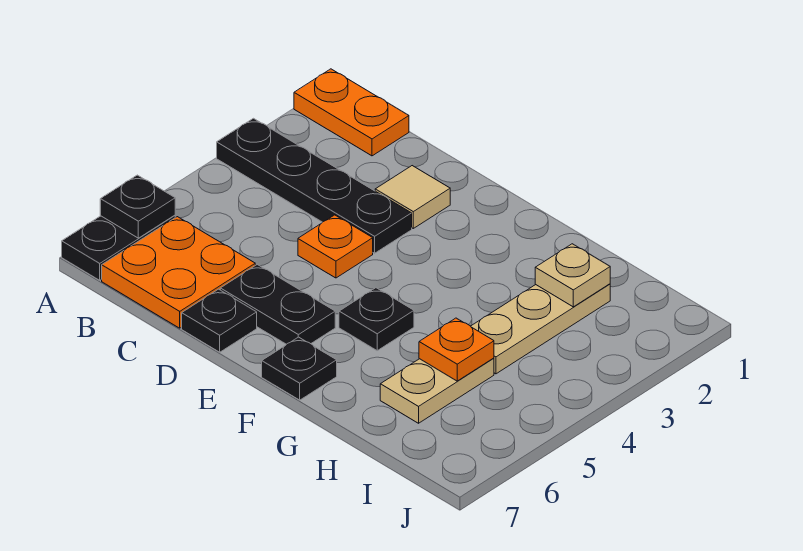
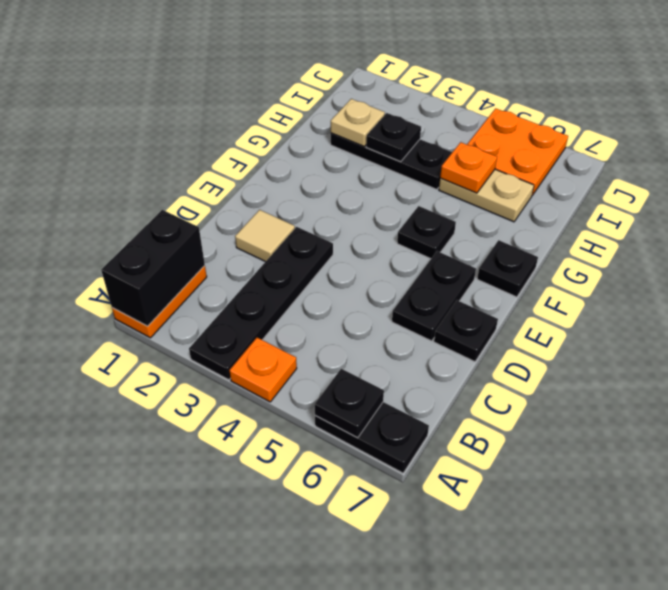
none -> black 1x2 brick [101,210,205,326]
orange 2x2 plate [102,217,255,328] -> orange 2x2 plate moved to [467,108,568,195]
orange 1x1 plate [298,215,373,278] -> orange 1x1 plate moved to [229,338,297,402]
tan 1x3 plate [471,284,610,374] -> black 1x3 plate [331,133,452,189]
none -> black 1x1 plate [366,113,421,162]

